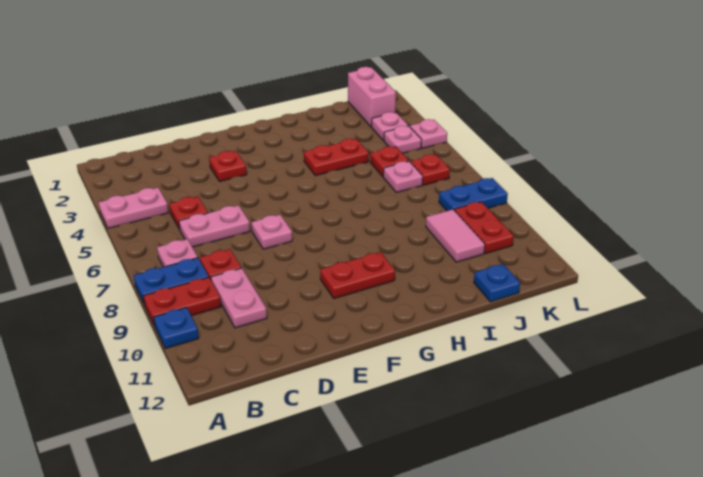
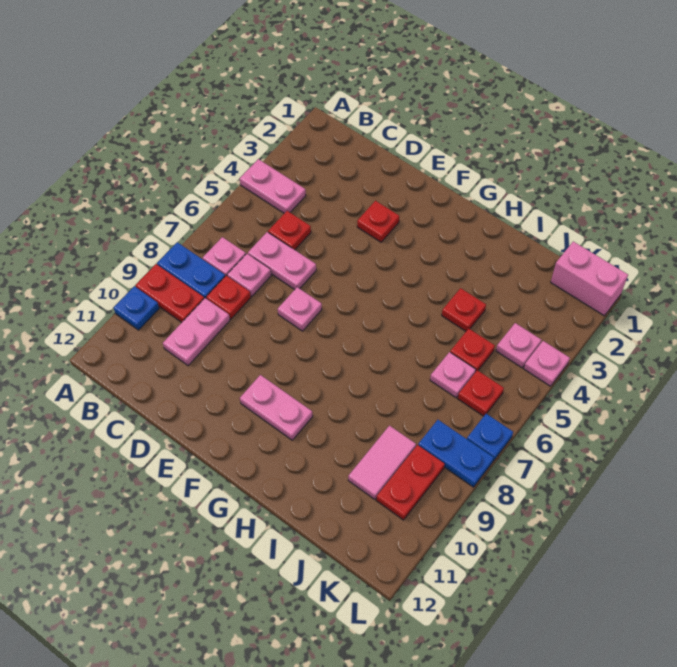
red 1x2 plate [320,252,395,298] -> pink 1x2 plate [240,375,313,440]
red 1x2 plate [304,139,369,176] -> red 1x1 plate [442,288,486,331]
blue 1x1 plate [474,264,520,302] -> blue 1x1 plate moved to [467,414,513,461]
pink 1x2 brick [348,67,396,127] -> pink 1x2 brick turned to [551,241,628,316]
pink 1x1 plate [372,112,408,141] -> pink 1x1 plate moved to [227,254,271,296]

